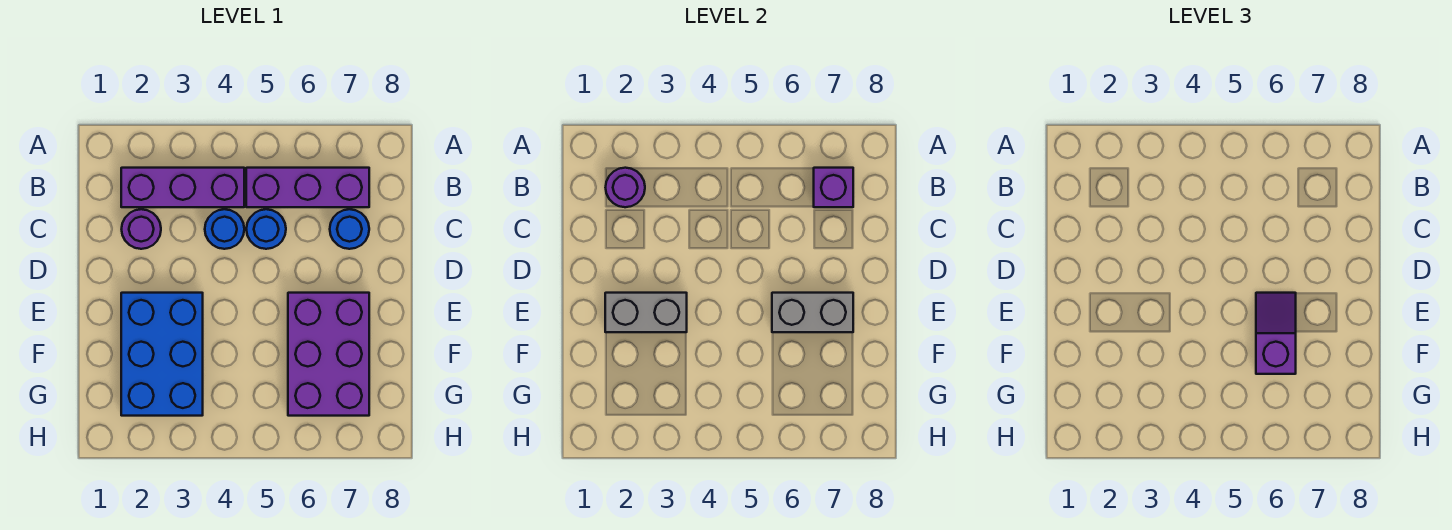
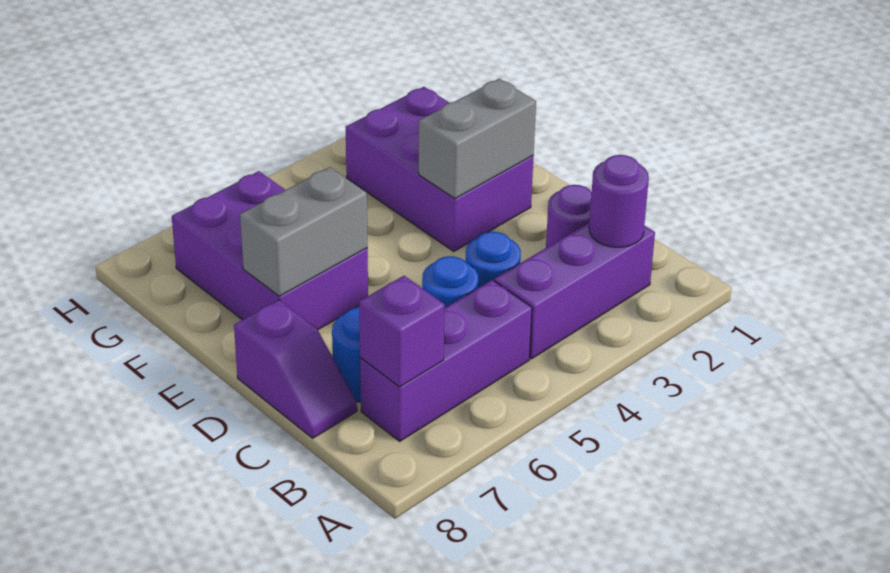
blue 2x3 brick [121,293,203,416] -> purple 2x3 brick [346,87,534,251]
purple 1x2 slope [1256,293,1296,374] -> purple 1x2 slope moved to [234,300,357,438]

